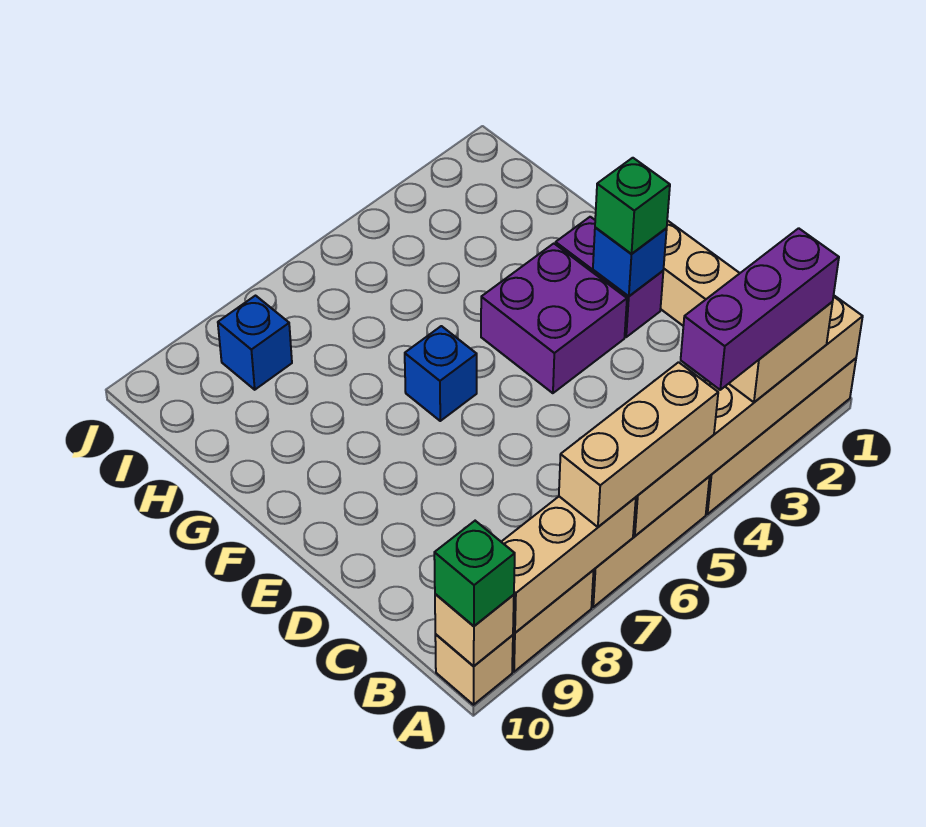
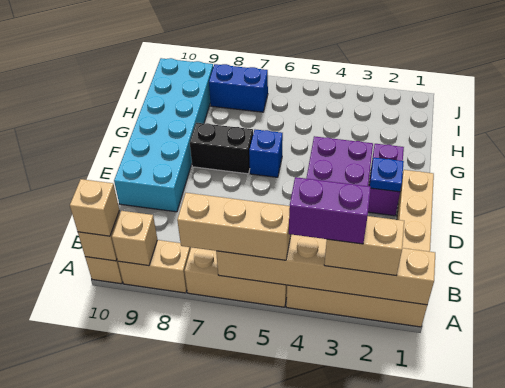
purple 1x3 brick [681,228,839,390] -> purple 1x2 brick [289,177,371,244]
tan 1x3 brick [501,497,636,633] -> tan 1x1 brick [112,211,157,266]
green 1x1 brick [434,521,515,626] -> tan 1x1 brick [70,179,119,236]
none -> cyan 2x6 brick [114,58,213,212]
blue 1x1 brick [593,227,667,296] -> blue 1x1 plate [370,158,404,192]
green 1x1 brick [595,158,670,254] -> none
none -> black 1x2 brick [190,123,253,174]
blue 1x1 brick [218,296,292,390] -> blue 1x2 brick [209,64,268,112]

